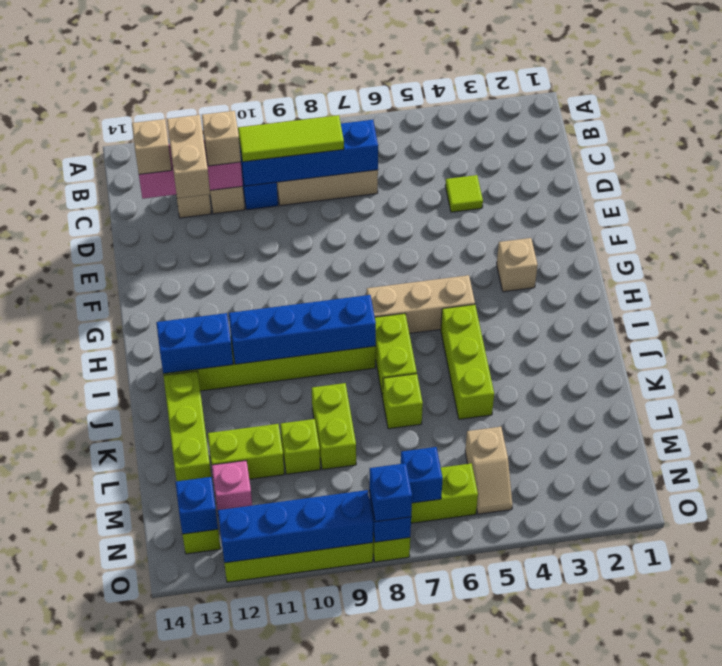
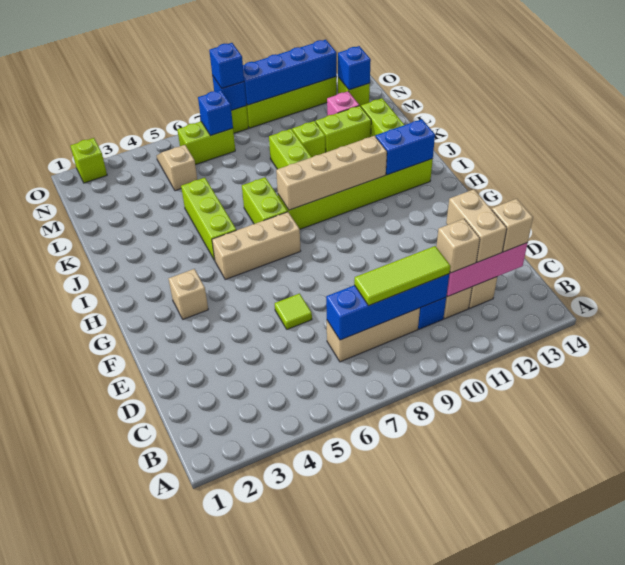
lime 1x1 tile [445,175,483,212] -> lime 1x1 tile moved to [275,294,312,329]
blue 1x4 brick [229,295,376,364] -> tan 1x4 brick [276,136,387,210]
lime 1x1 brick [383,374,423,429] -> lime 1x1 brick moved to [71,138,107,183]

